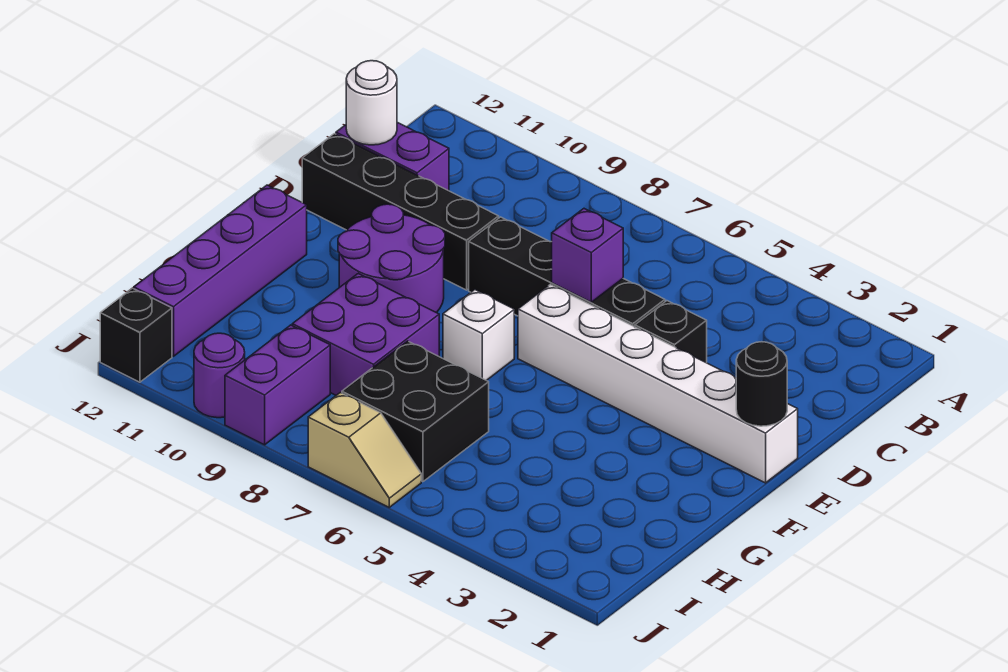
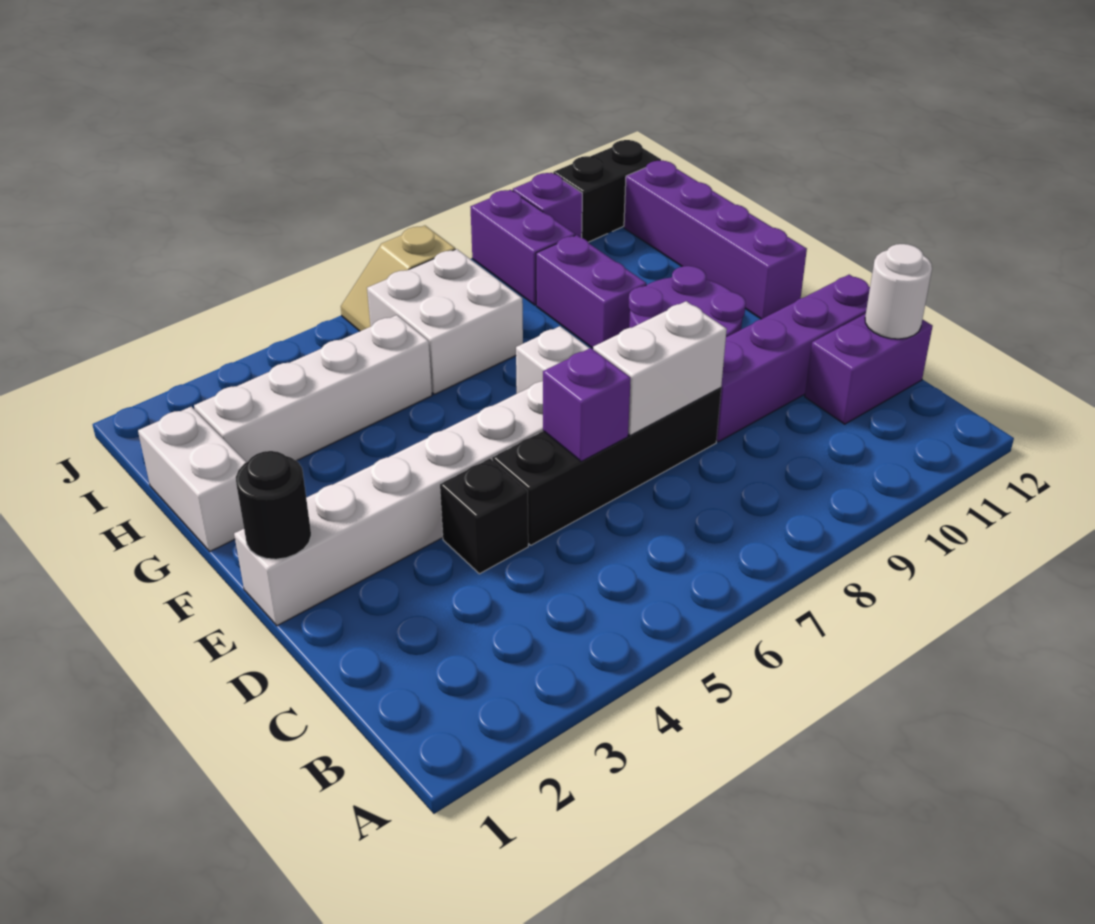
none -> white 1x2 brick [593,301,727,435]
black 1x4 brick [302,134,499,290] -> purple 1x4 brick [716,275,870,442]
none -> white 1x2 brick [138,407,246,551]
purple 2x2 brick [292,274,439,395] -> purple 1x2 brick [536,235,646,348]
none -> white 1x4 brick [194,315,432,462]
black 2x2 brick [342,341,489,482] -> white 2x2 brick [367,249,523,394]
purple 1x1 round brick [194,333,245,418] -> purple 1x1 brick [513,173,582,238]
black 1x1 brick [100,288,172,382] -> black 1x2 brick [553,140,661,242]

